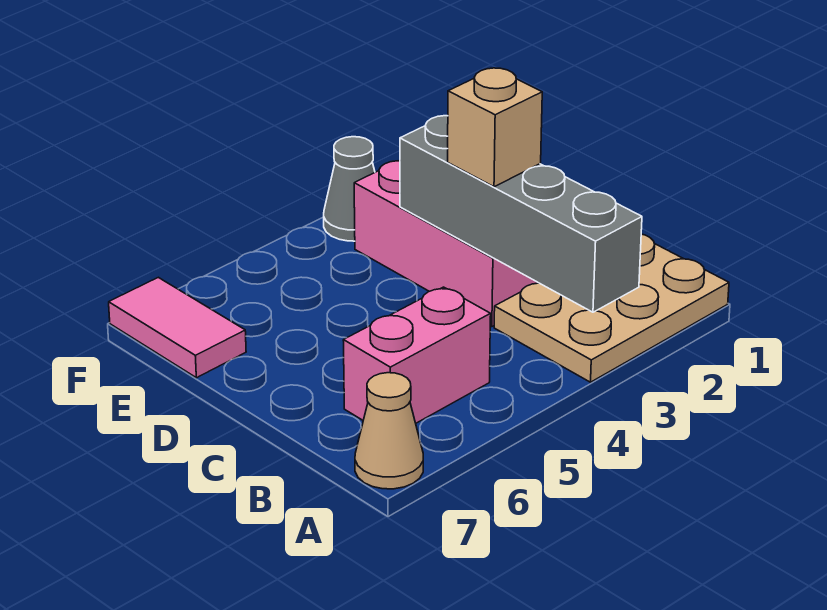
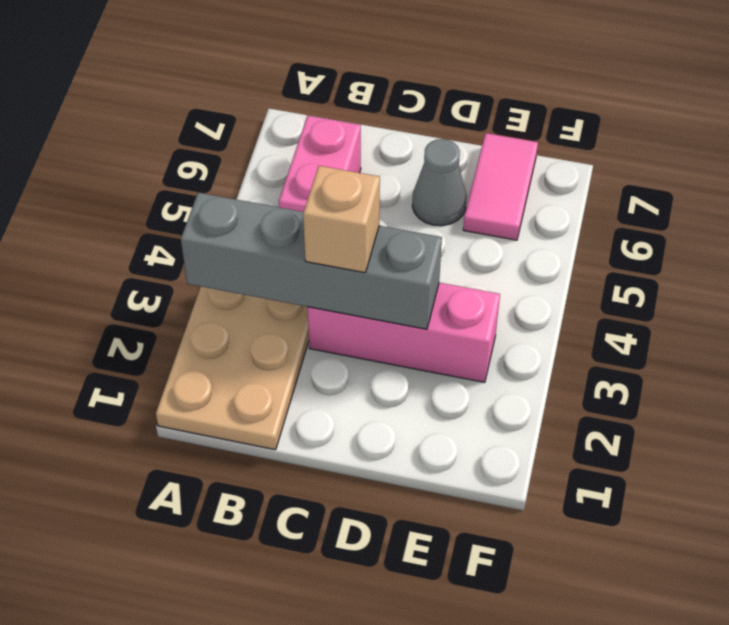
tan 1x1 cone [355,373,423,489] -> none
pink 1x2 tile [109,277,246,378] -> pink 1x2 tile turned to [463,133,538,240]
grey 1x1 cone [324,137,375,241] -> grey 1x1 cone moved to [412,139,467,226]

